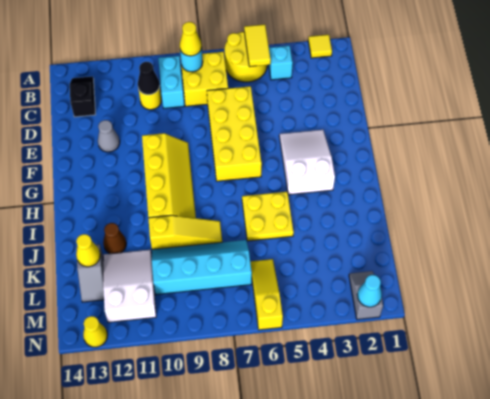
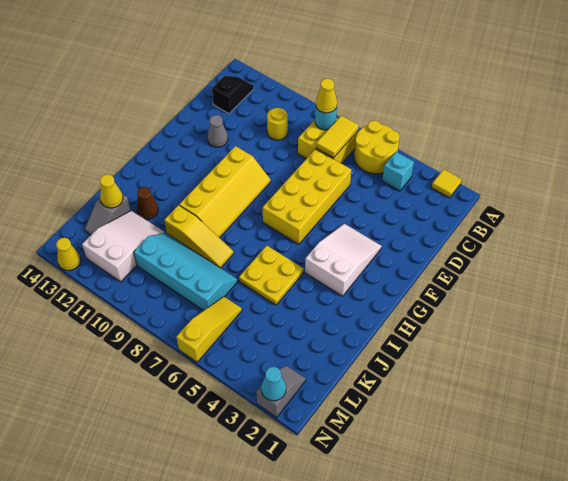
yellow 1x2 tile [244,24,271,67] -> yellow 1x2 tile moved to [316,115,359,158]
cyan 1x2 brick [158,56,184,108] -> none
black 1x1 cone [138,62,160,95] -> none

